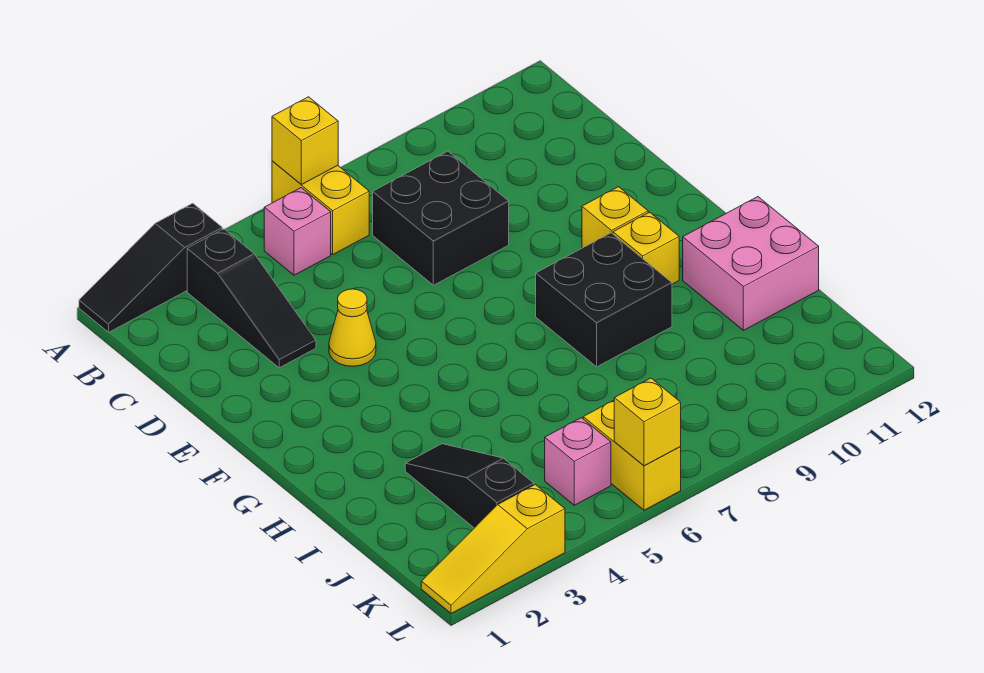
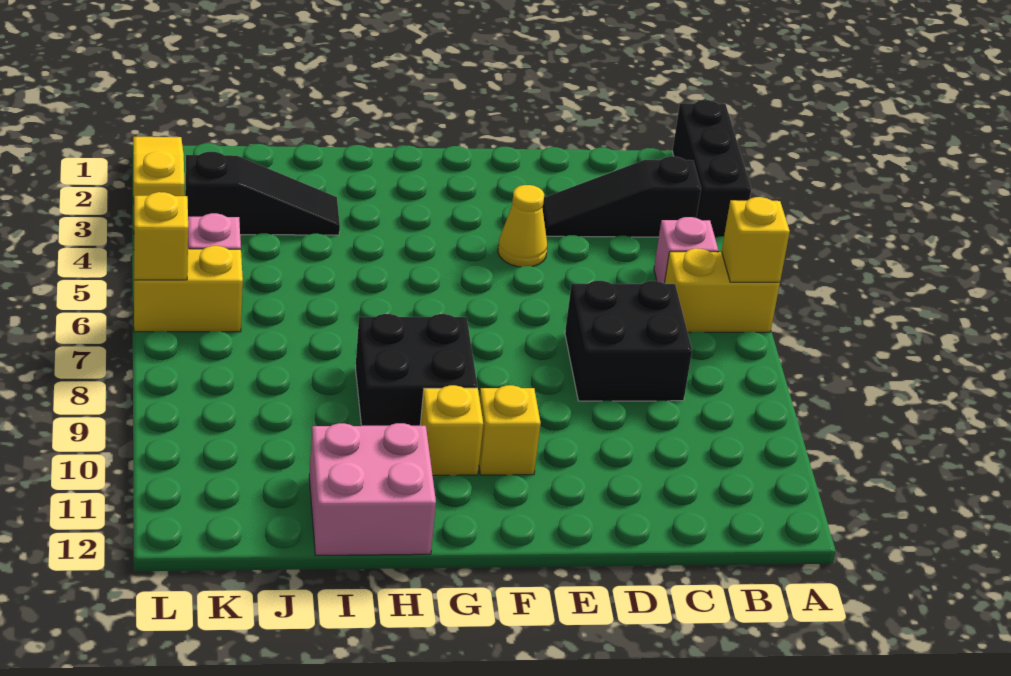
black 1x3 slope [79,203,222,332] -> black 1x3 brick [672,100,751,237]

